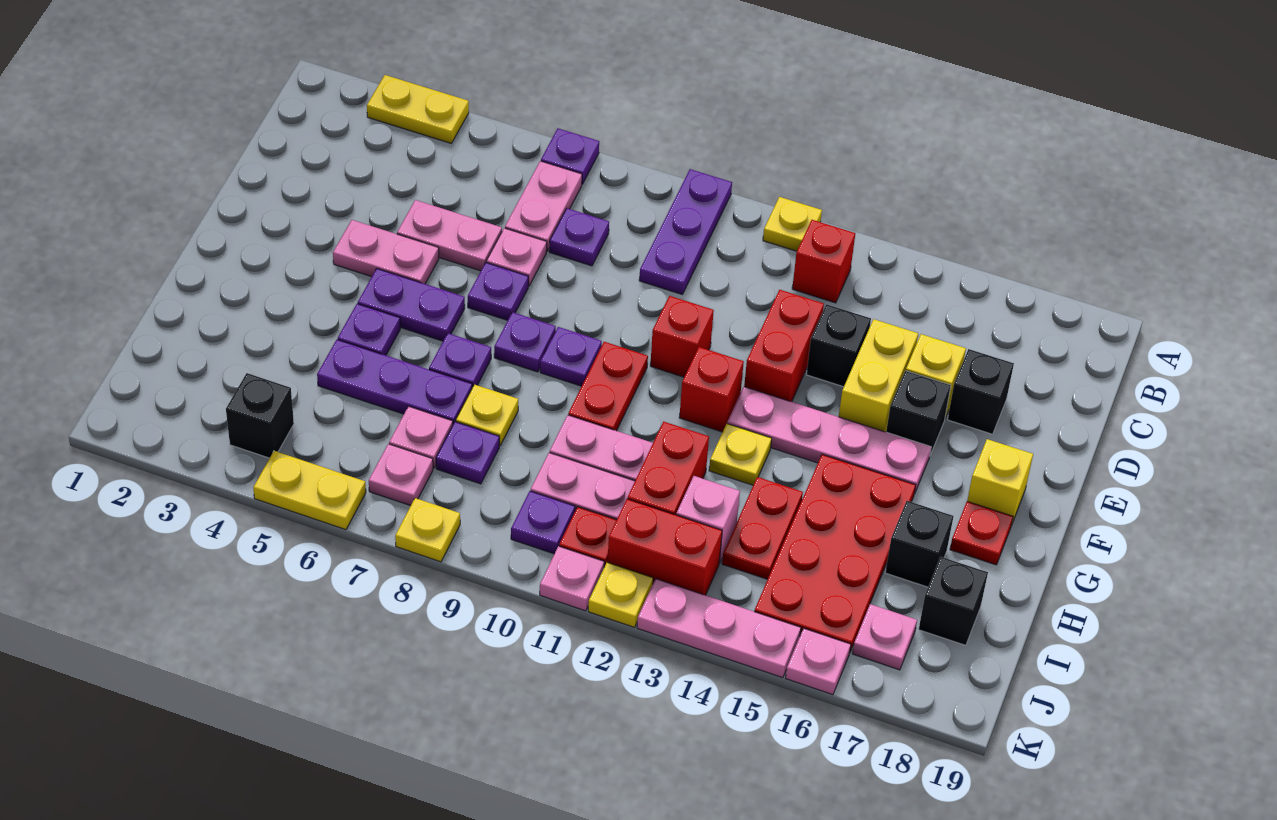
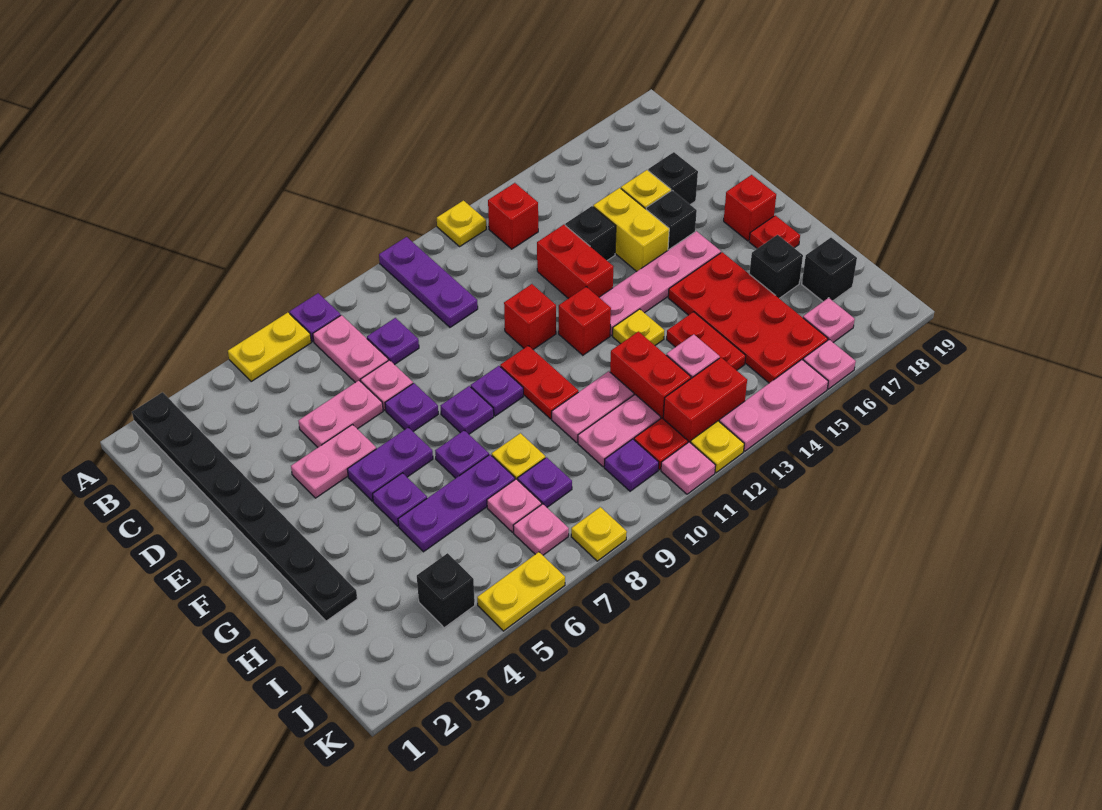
none -> black 1x8 plate [132,392,357,621]
yellow 1x2 plate [367,75,469,143] -> yellow 1x2 plate moved to [228,313,311,381]
yellow 1x1 brick [967,439,1033,526] -> red 1x1 brick [724,175,776,241]

